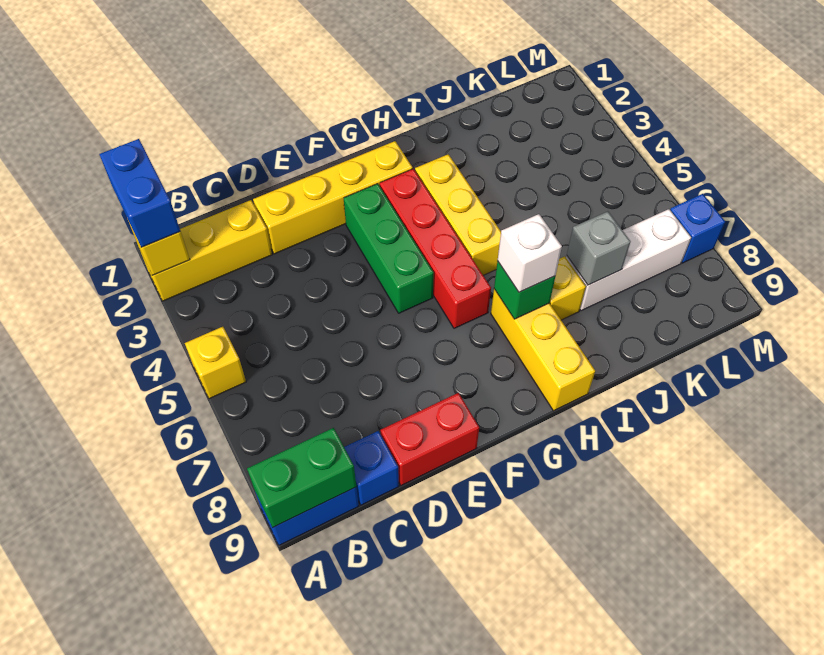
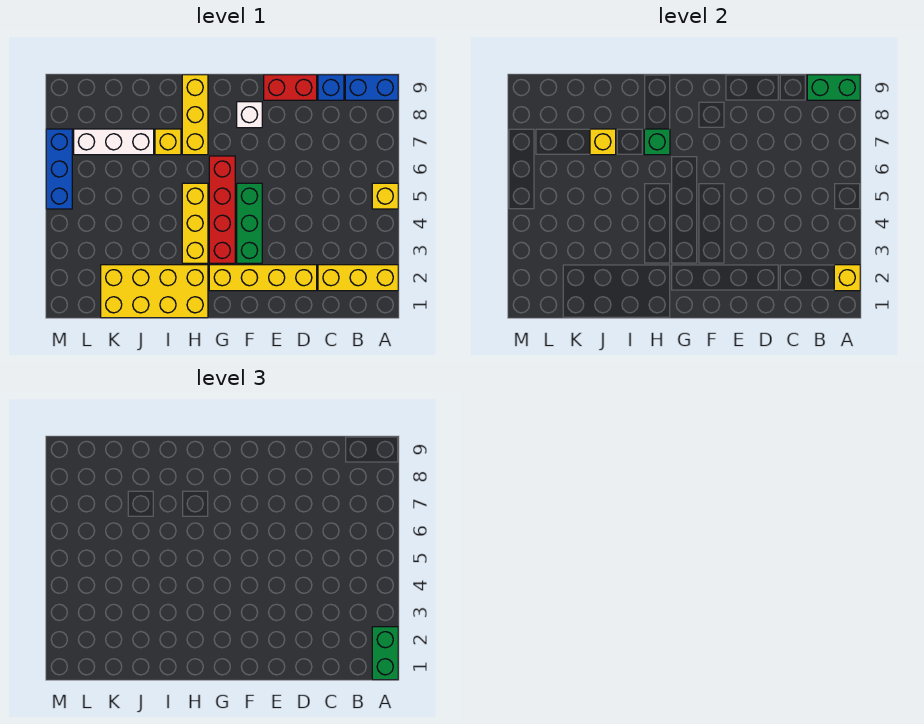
blue 1x2 brick [99,139,180,247] -> green 1x2 brick [372,627,398,680]
none -> yellow 2x4 brick [101,265,208,318]
white 1x1 brick [498,214,562,292] -> white 1x1 brick moved to [237,102,262,128]
grey 1x1 brick [567,211,630,285] -> yellow 1x1 brick [590,129,616,155]
blue 1x1 brick [670,194,725,263] -> blue 1x3 brick [46,129,72,209]

